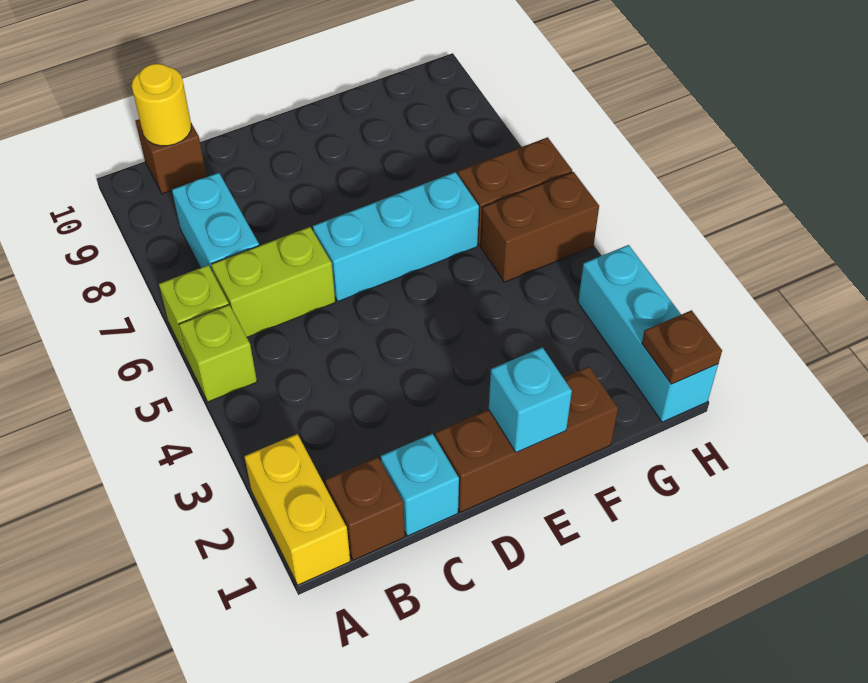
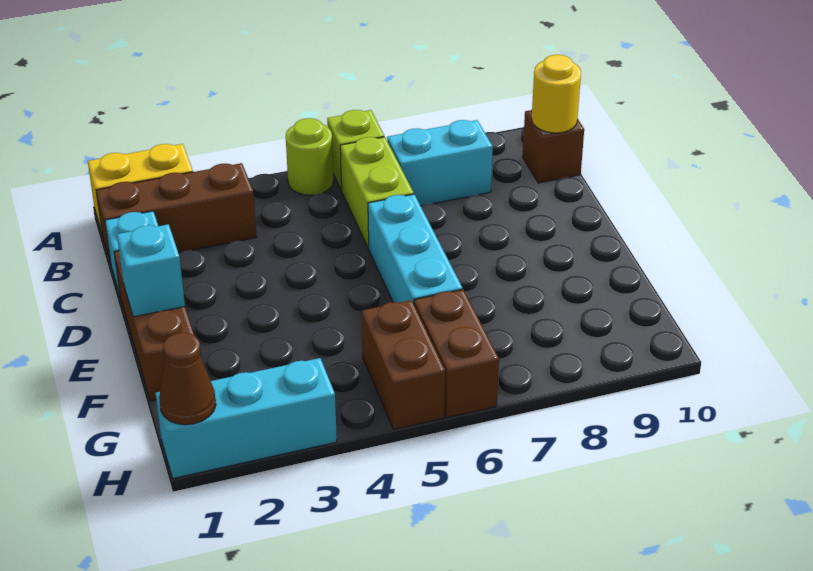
lime 1x1 brick [179,305,257,402] -> lime 1x1 round brick [286,118,334,195]
brown 1x1 brick [325,457,405,560] -> brown 1x3 brick [96,163,257,263]
brown 1x1 plate [642,310,722,384] -> brown 1x1 cone [159,333,216,425]

